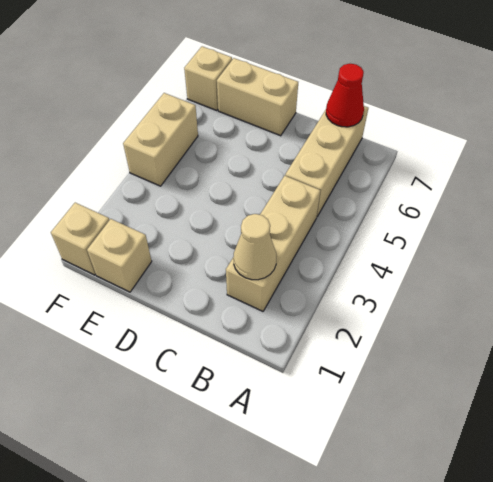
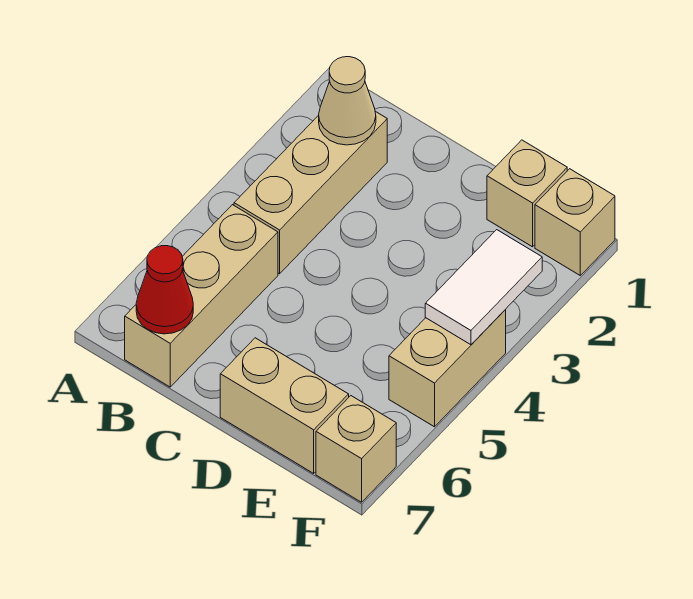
none -> white 1x2 tile [425,230,542,345]

